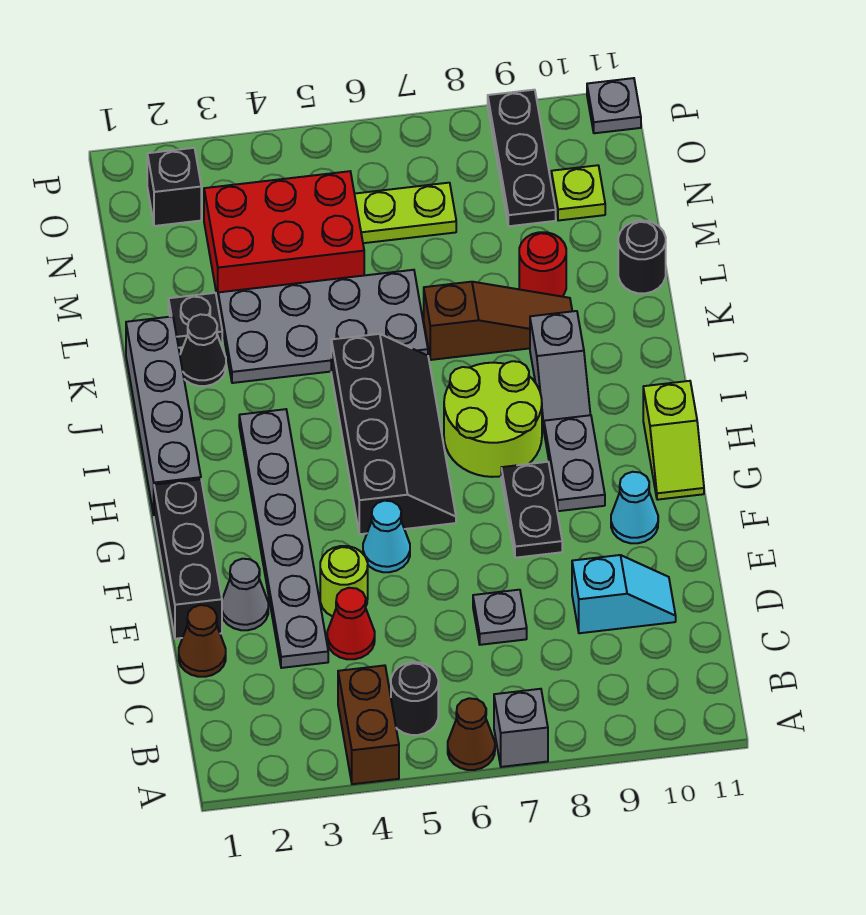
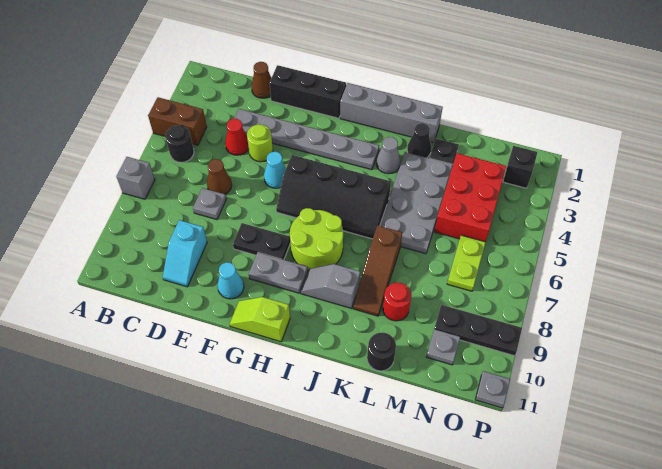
brown 1x1 cone [448,698,495,770] -> brown 1x1 cone moved to [207,159,232,194]
grey 1x1 cone [222,559,268,630] -> grey 1x1 cone moved to [376,137,400,174]
lime 1x1 plate [551,165,605,221] -> grey 1x1 plate [426,329,460,365]

